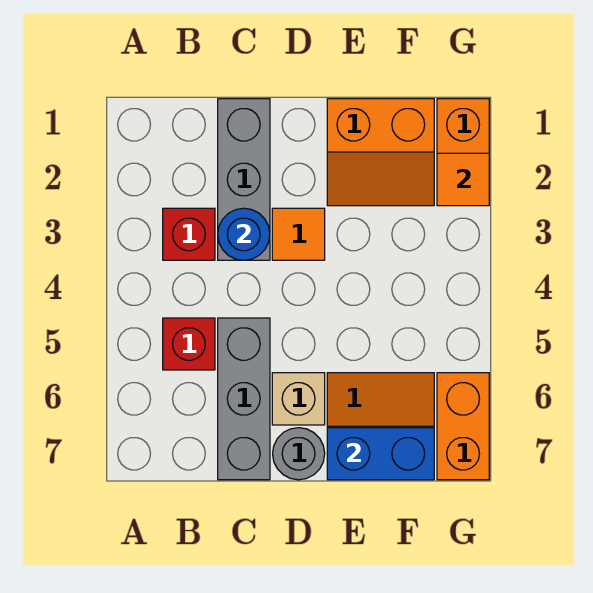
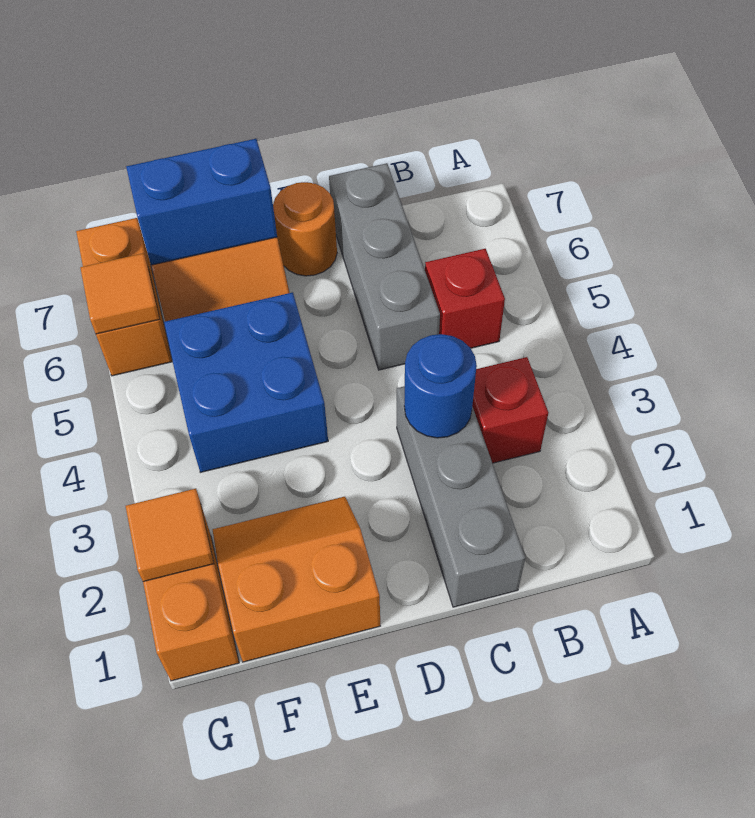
orange 1x1 tile [272,208,325,260] -> orange 1x1 tile moved to [80,253,160,334]
tan 1x1 brick [272,373,325,425] -> none
grey 1x1 round brick [273,428,325,480] -> orange 1x1 round brick [273,182,337,276]
none -> blue 2x2 brick [164,292,328,472]

